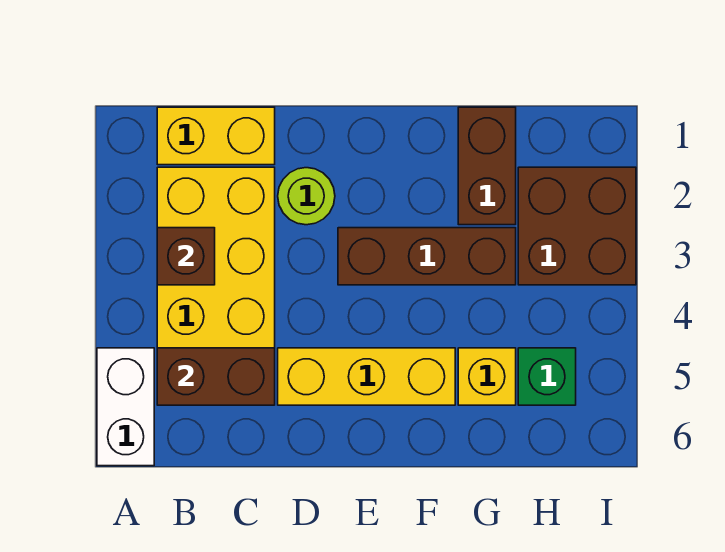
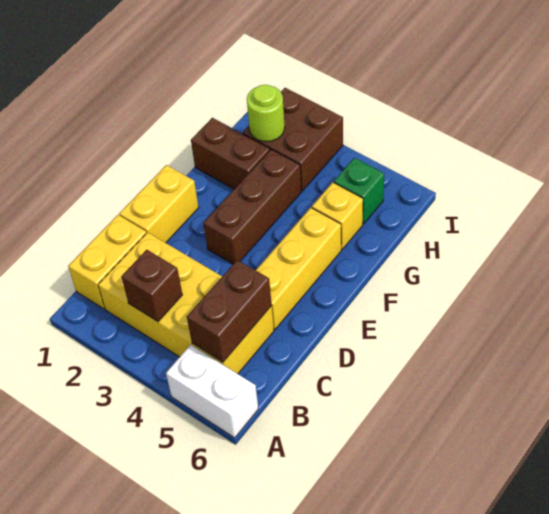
none -> yellow 1x2 brick [119,165,199,243]
lime 1x1 round brick [278,168,335,225] -> lime 1x1 round brick moved to [247,85,285,142]

